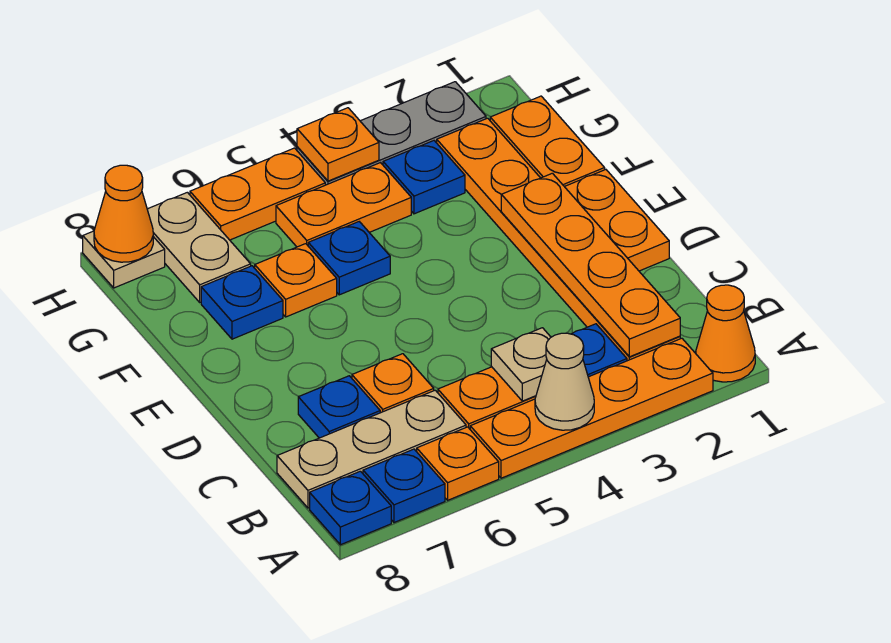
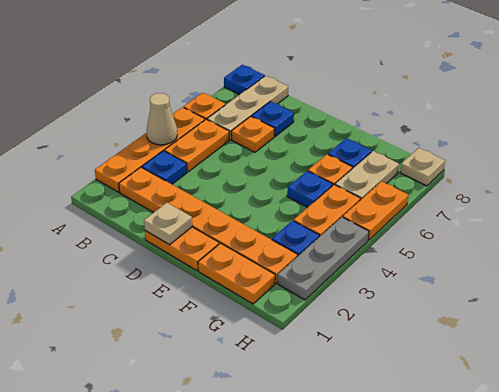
orange 1x1 cone [696,285,755,382] -> none
blue 1x1 plate [363,449,445,523] -> none
orange 1x4 plate [501,173,680,357] -> none
tan 1x1 plate [491,328,551,401] -> tan 1x1 plate moved to [144,203,192,245]
tan 1x2 plate [147,192,251,302] -> tan 1x2 plate turned to [335,151,399,200]
orange 1x1 plate [297,108,379,181] -> none
orange 1x1 cone [94,165,153,262] -> none

